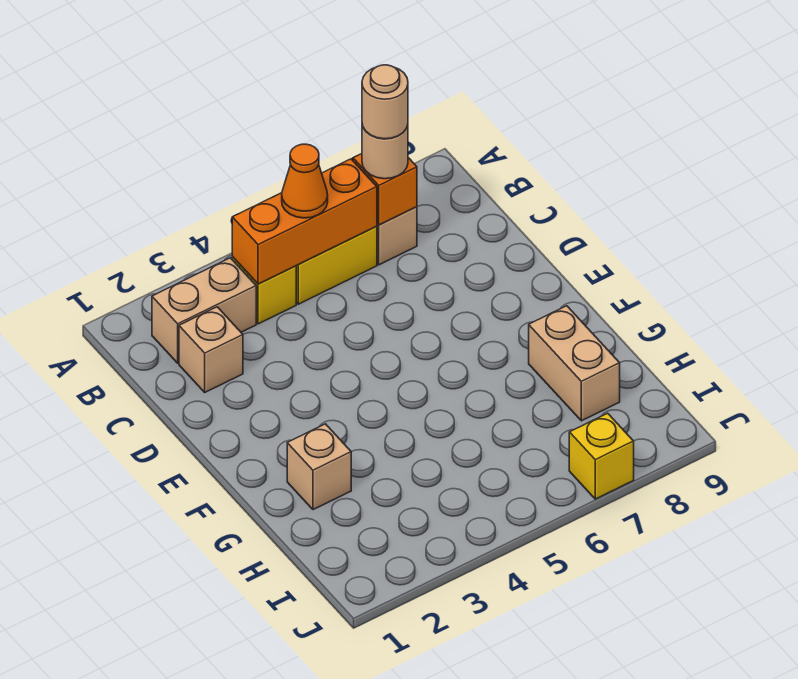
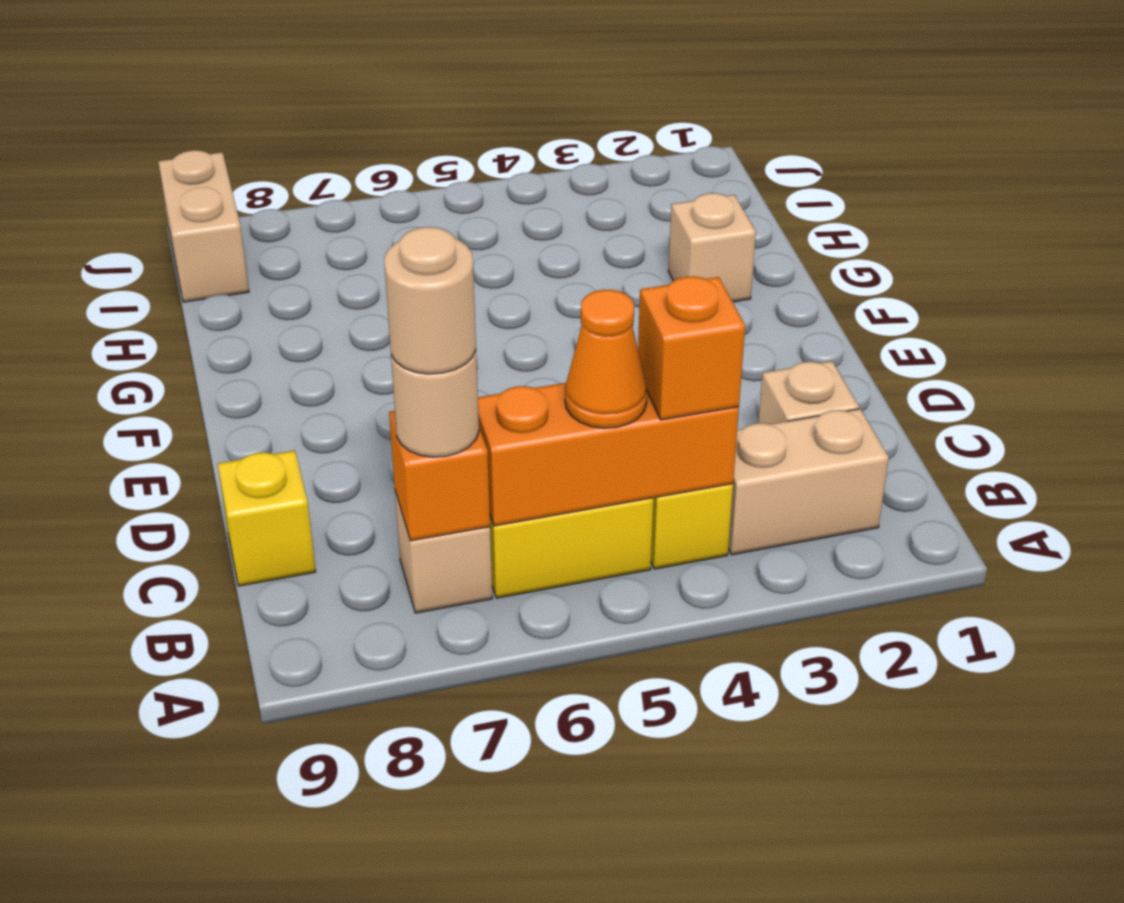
none -> orange 1x1 brick [638,276,745,420]
tan 1x2 brick [529,306,620,421] -> tan 1x2 brick moved to [158,150,249,302]
yellow 1x1 brick [569,413,634,499] -> yellow 1x1 brick moved to [218,451,316,586]

